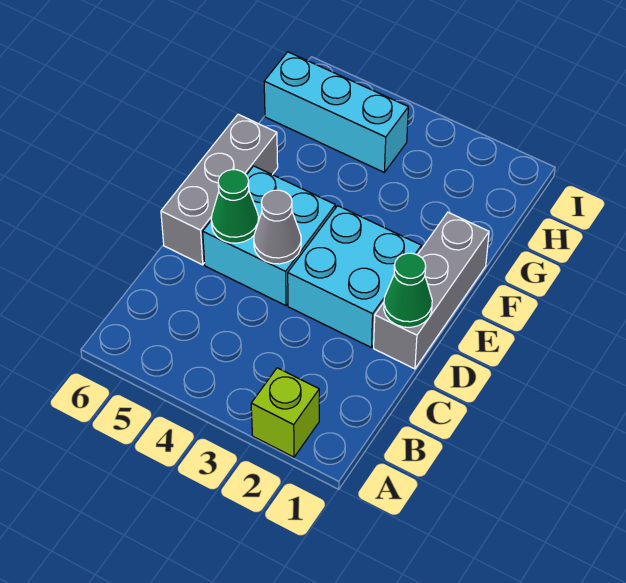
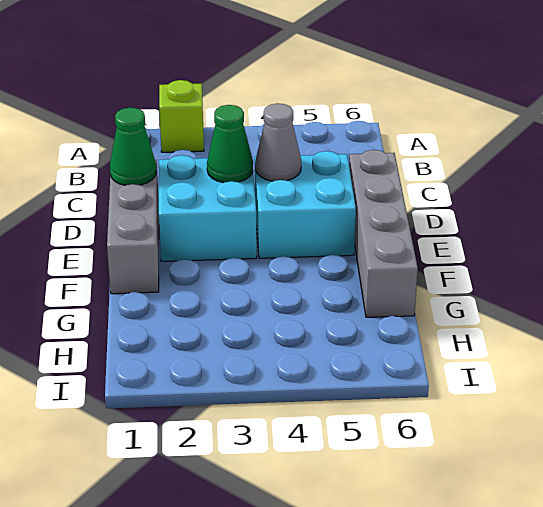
green 1x1 cone [211,170,259,243] -> green 1x1 cone moved to [207,105,253,183]
grey 1x3 brick [161,114,278,265] -> grey 1x4 brick [349,150,418,317]
cyan 1x3 brick [264,52,408,172] -> none

